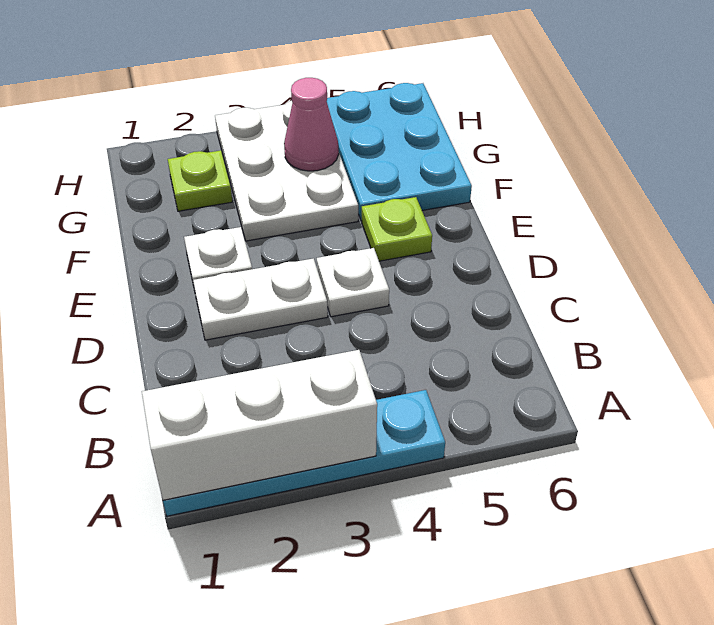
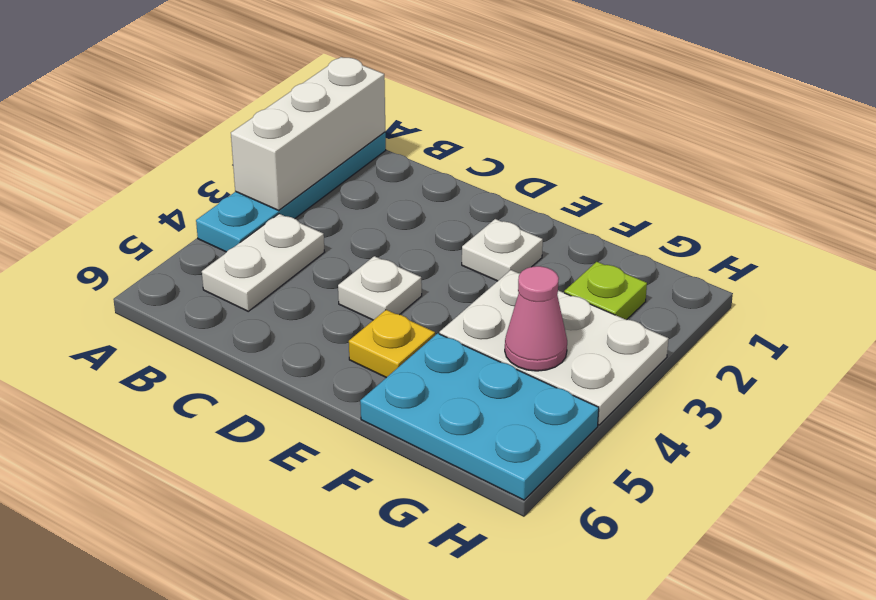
white 1x2 plate [193,258,328,340] -> white 1x2 plate moved to [202,214,324,311]
lime 1x1 plate [362,197,432,261] -> yellow 1x1 plate [349,310,435,378]

